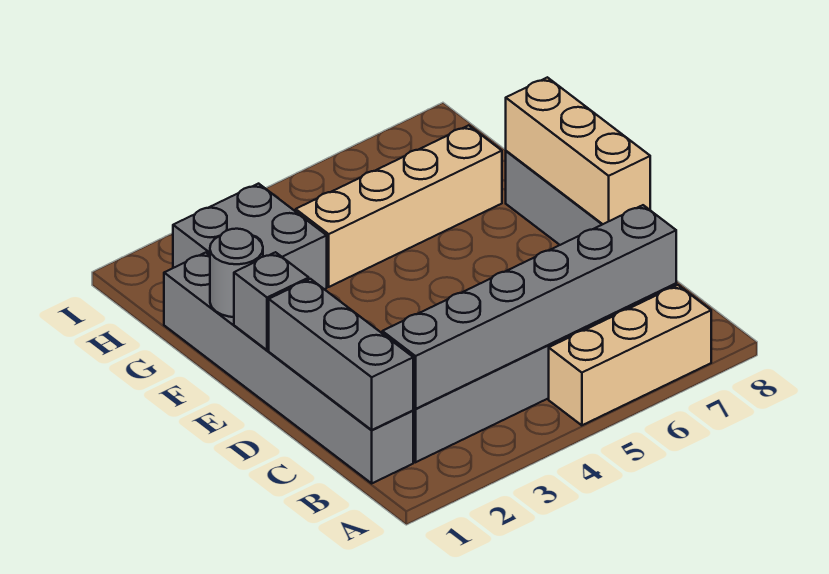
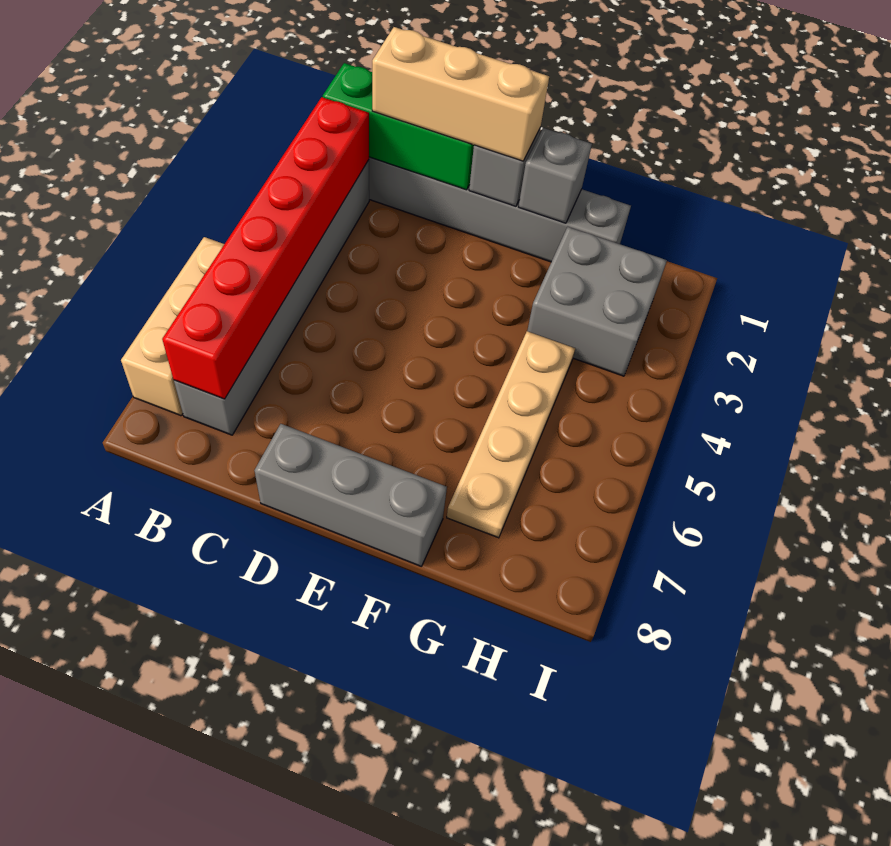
grey 1x3 brick [269,279,413,430] -> green 1x3 brick [323,63,474,190]
grey 1x6 brick [382,205,676,409] -> red 1x6 brick [162,97,369,399]
tan 1x3 brick [506,77,650,224] -> tan 1x3 brick moved to [372,27,549,161]
grey 1x1 round brick [210,229,263,317] -> grey 1x1 brick [519,128,592,223]
tan 1x4 brick [296,125,502,287] -> tan 1x4 plate [447,331,575,538]

